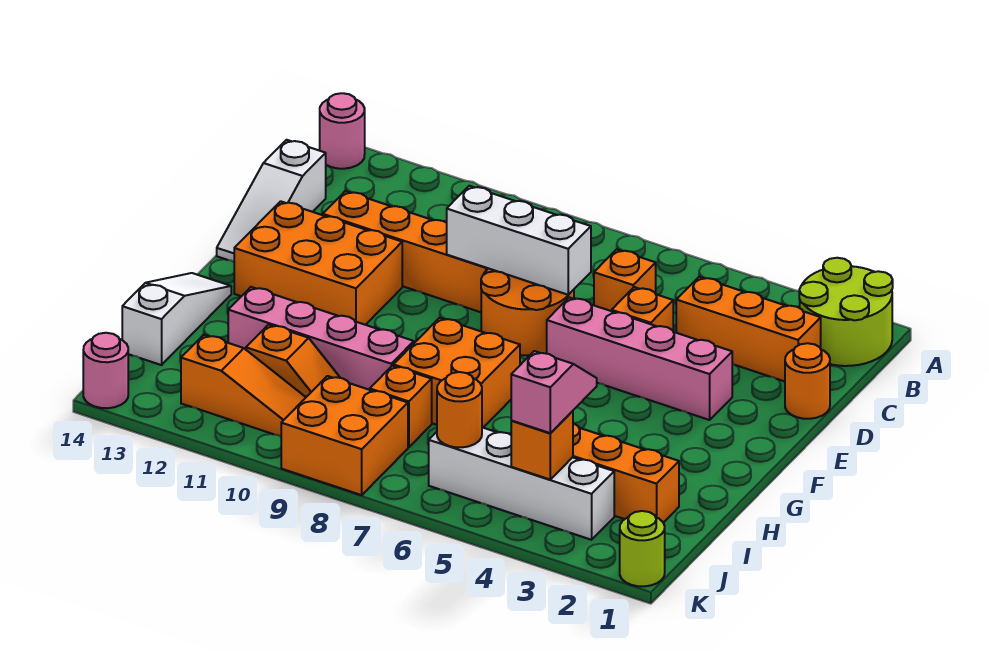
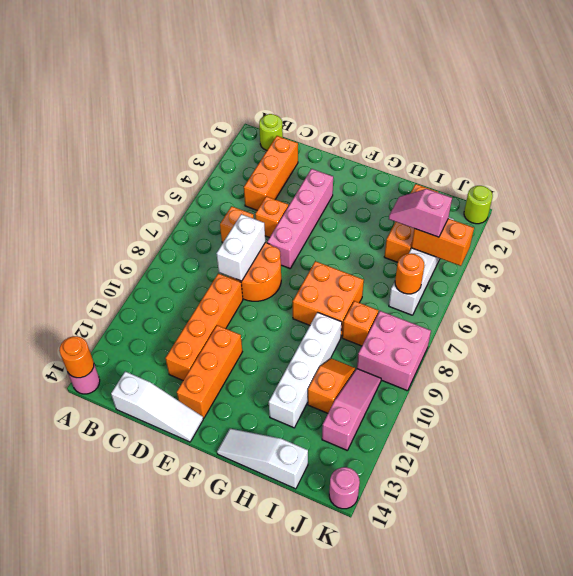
lime 2x2 round brick [799,258,893,366] -> lime 1x1 round brick [259,114,283,150]
orange 1x1 round brick [785,343,830,419] -> orange 1x1 round brick moved to [59,336,94,378]
white 1x3 brick [447,186,591,295] -> white 1x2 brick [216,214,265,281]
orange 2x3 brick [234,201,402,325] -> orange 1x3 brick [177,325,242,418]
pink 1x4 brick [228,287,414,390] -> white 1x4 brick [269,312,342,428]
orange 1x1 brick [511,411,573,479] -> orange 1x2 brick [411,219,474,266]
orange 2x2 brick [281,376,408,495] -> pink 2x2 brick [357,311,431,391]
orange 1x3 slope [181,335,306,437] -> pink 1x3 slope [322,369,381,450]

